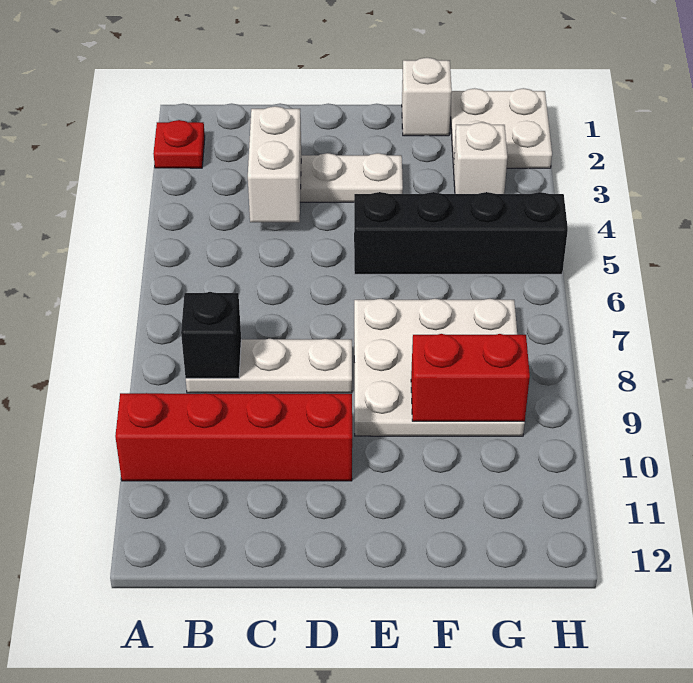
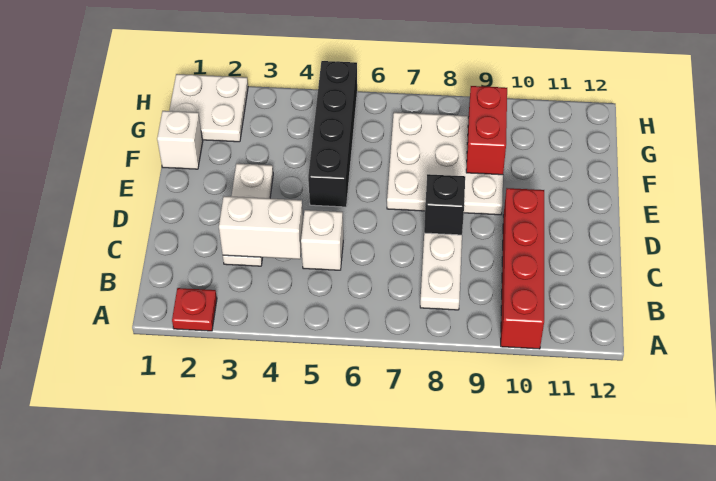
black 1x1 brick [181,292,241,378] -> black 1x1 brick moved to [424,174,465,235]
white 1x1 brick [453,122,507,194] -> white 1x1 brick moved to [301,210,343,270]

